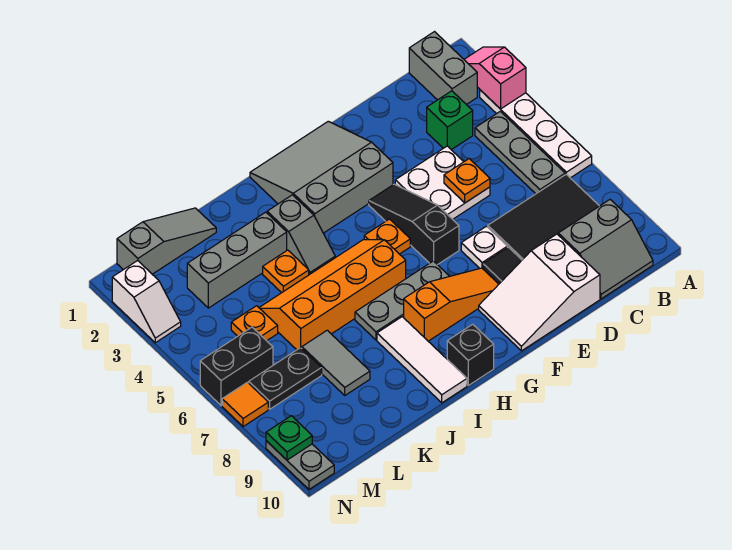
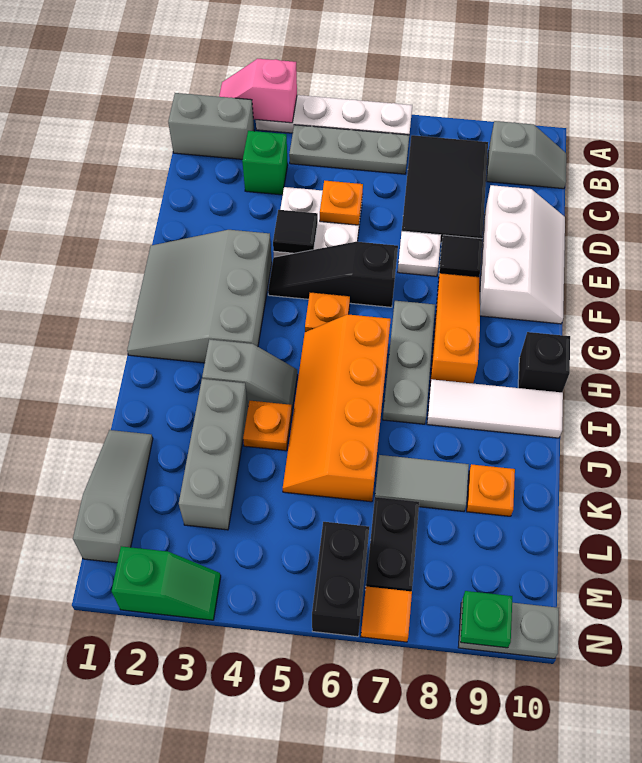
grey 2x2 slope [558,200,653,299] -> grey 1x2 slope [487,121,566,189]
white 2x3 slope [479,234,600,351] -> white 2x3 slope turned to [480,185,565,324]
none -> black 1x1 tile [273,210,318,253]
orange 1x1 plate [231,306,278,341] -> orange 1x1 plate moved to [467,464,515,516]
white 1x2 slope [112,261,181,343] -> green 1x2 slope [112,546,221,620]

